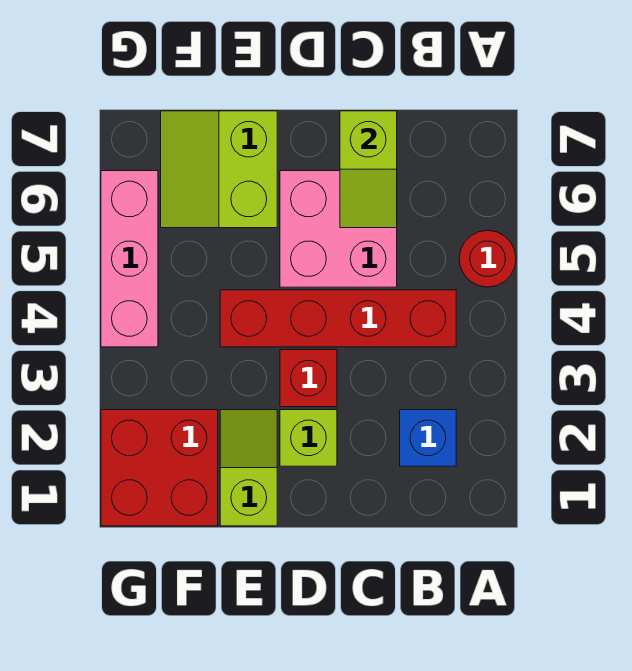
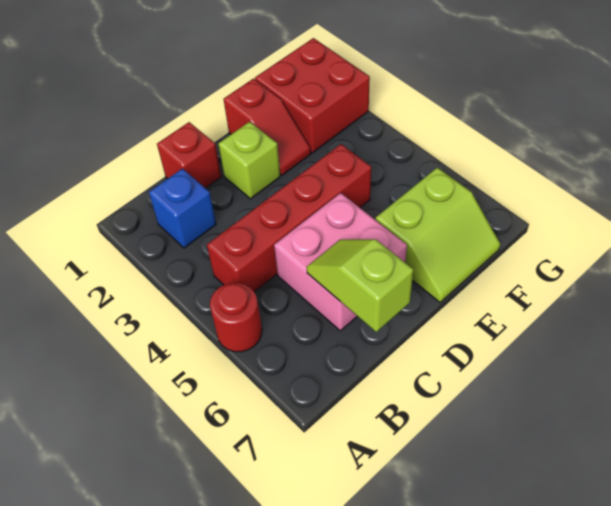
red 1x1 brick [280,350,337,407] -> red 1x1 brick moved to [157,122,221,188]
lime 1x2 slope [220,410,277,526] -> red 1x2 slope [224,79,311,175]
lime 2x2 slope [161,111,277,228] -> lime 2x2 slope turned to [375,168,500,302]
pink 1x3 brick [101,171,158,347] -> none

